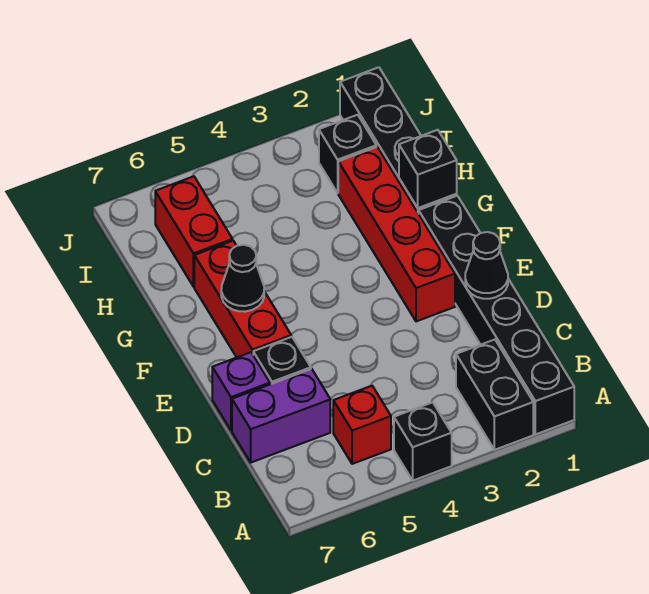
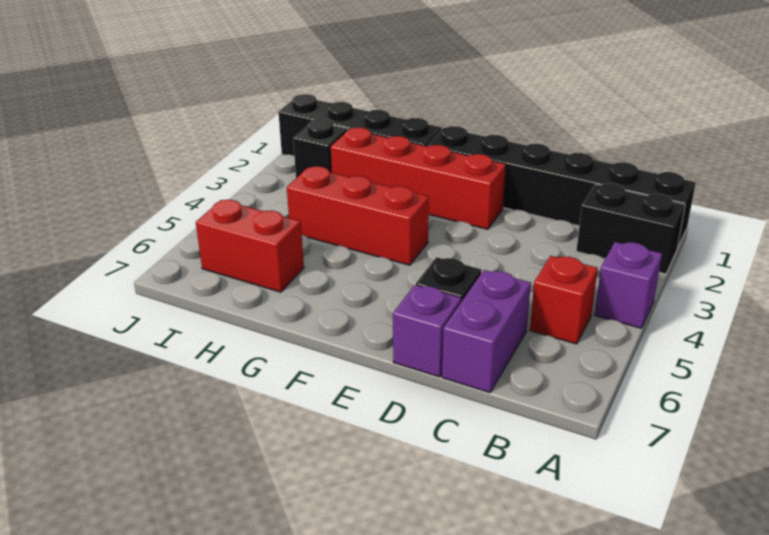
black 1x1 brick [394,402,452,480] -> purple 1x1 brick [594,242,662,328]
black 1x1 cone [465,232,508,299] -> none
red 1x3 brick [194,241,291,357] -> red 1x3 brick moved to [287,166,429,265]
black 1x1 cone [221,245,265,312] -> none
black 1x1 brick [399,130,457,208] -> none

